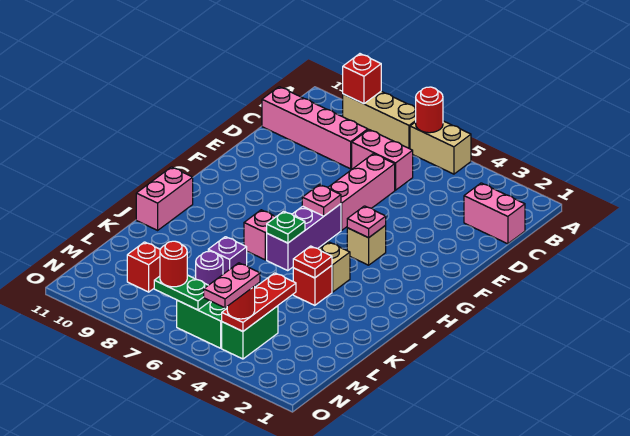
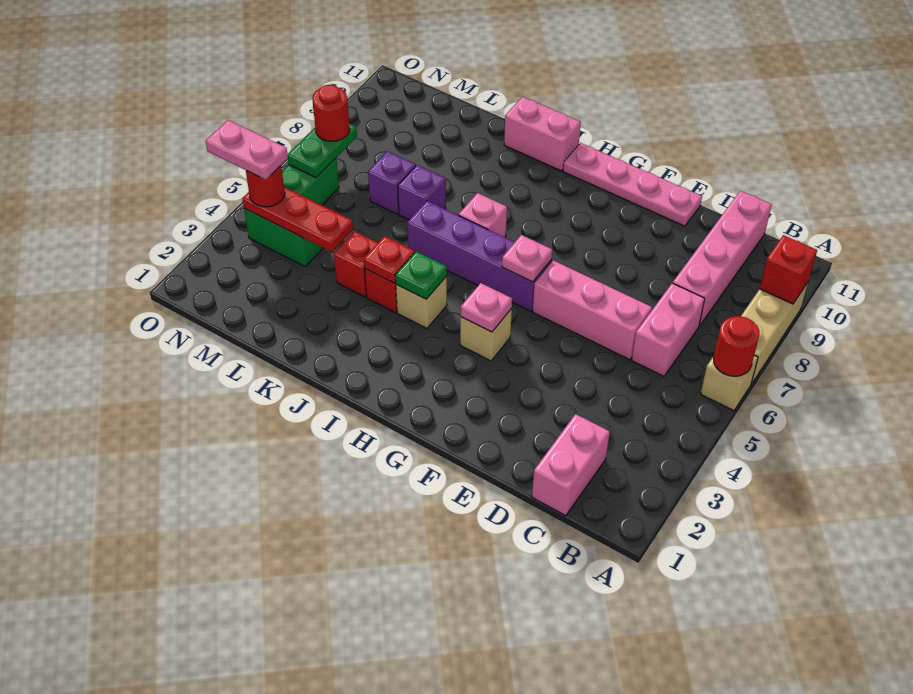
tan 1x2 brick [410,121,471,174] -> tan 1x1 brick [701,355,758,411]
none -> pink 1x4 plate [563,143,702,226]
purple 1x3 brick [267,204,341,271] -> purple 1x4 brick [407,201,552,311]
green 1x1 plate [267,211,305,243] -> green 1x1 plate moved to [395,251,447,299]
purple 1x1 round brick [196,251,223,285] -> purple 1x1 brick [368,151,416,214]
red 1x1 brick [127,242,160,292] -> red 1x1 brick moved to [334,231,378,297]

